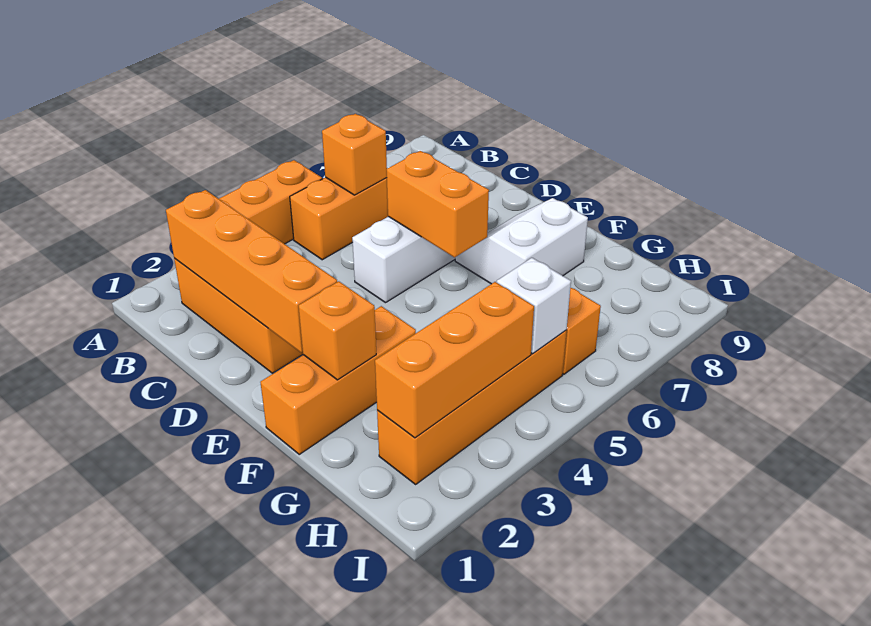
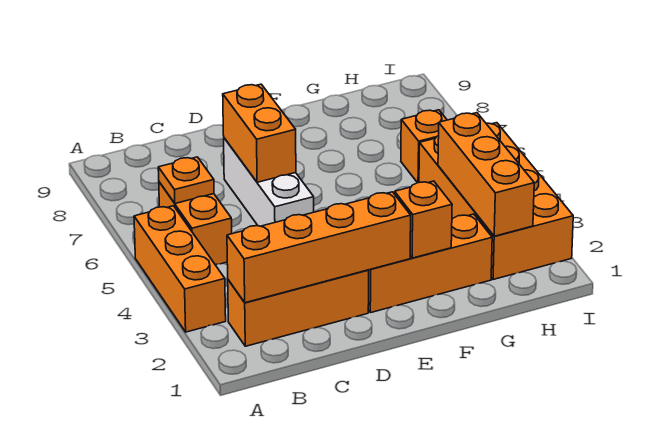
orange 1x1 brick [322,114,387,195] -> orange 1x1 plate [158,157,214,203]
orange 1x2 brick [387,151,489,257] -> orange 1x2 brick turned to [223,84,296,182]
white 2x2 slope [455,198,588,284] -> none
orange 1x3 brick [260,306,416,454] -> orange 1x3 brick turned to [368,214,492,313]
orange 1x4 brick [377,330,567,484] -> orange 2x4 brick [419,123,573,280]
white 1x1 brick [497,258,571,354] -> none

